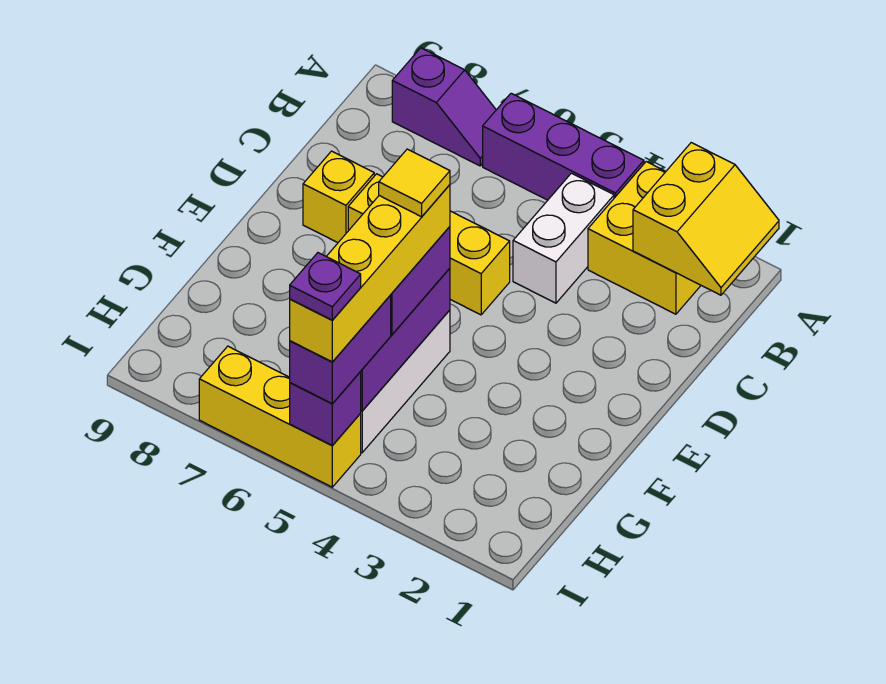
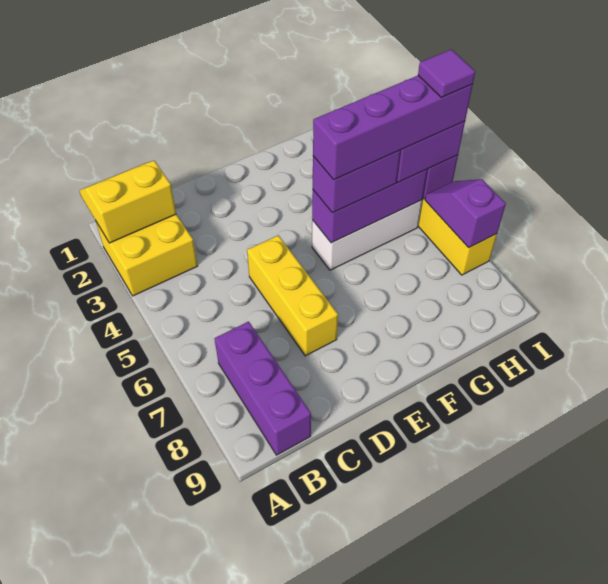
purple 1x3 brick [483,93,644,200] -> purple 1x3 brick moved to [215,321,311,455]
purple 1x2 slope [392,48,496,166] -> purple 1x2 slope moved to [425,179,506,248]
white 1x2 brick [513,173,614,303] -> none
yellow 1x1 brick [303,151,374,243] -> none
yellow 1x4 brick [290,185,450,362] -> purple 1x4 brick [313,76,473,180]
yellow 1x1 tile [379,149,450,217] -> none
purple 1x1 plate [290,253,361,320] -> purple 1x1 tile [418,49,475,98]

